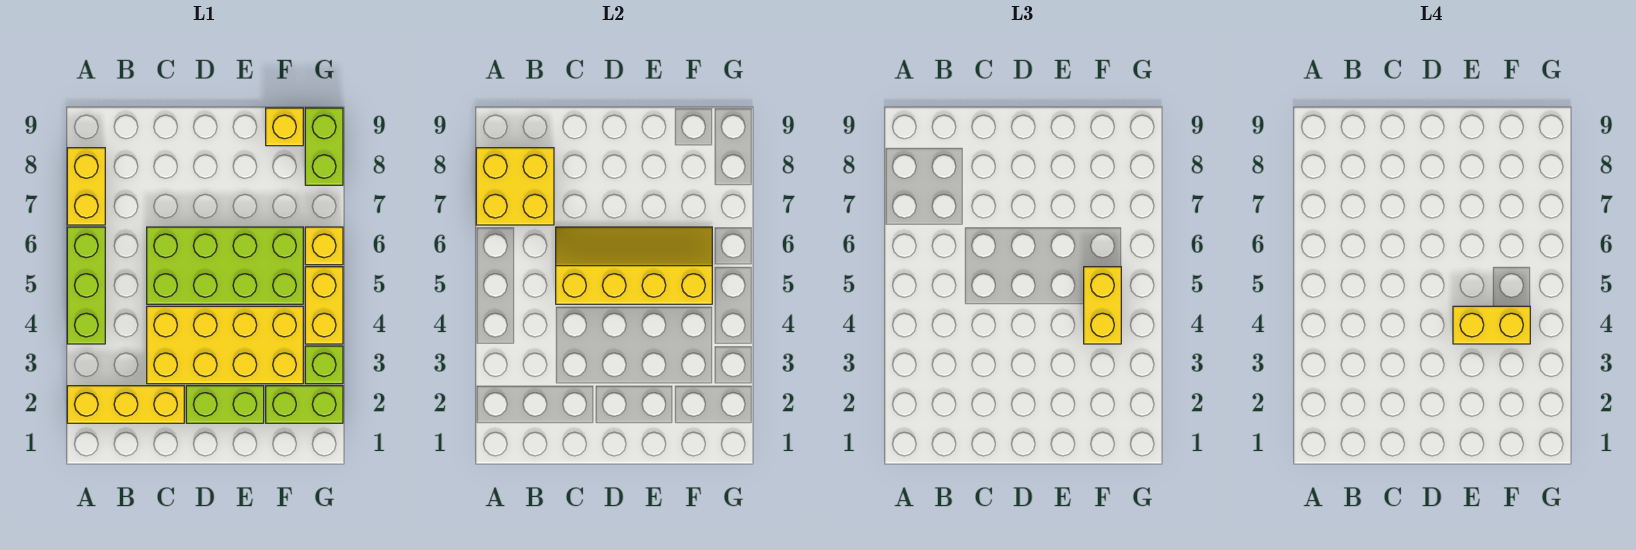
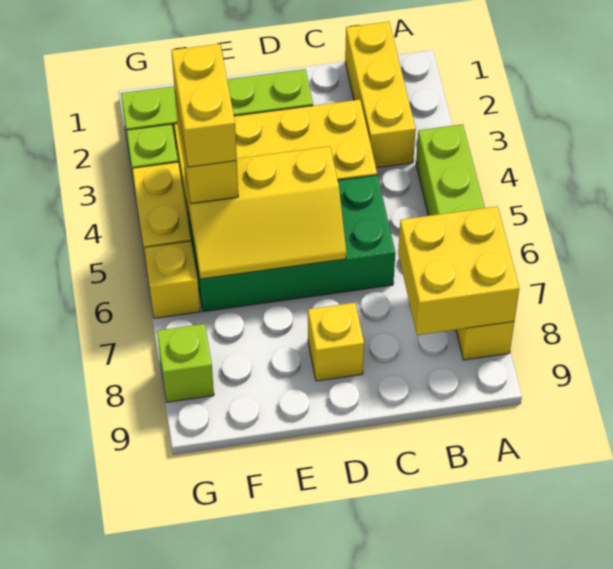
yellow 1x3 brick [67,386,184,423] -> yellow 1x3 brick turned to [345,22,416,168]
lime 2x4 brick [147,227,303,304] -> green 2x4 brick [187,175,395,312]
yellow 2x4 slope [556,227,712,304] -> yellow 2x3 slope [184,146,346,279]
yellow 1x2 brick [1453,306,1530,344] -> yellow 1x2 brick turned to [171,44,237,167]
yellow 1x1 brick [266,108,303,146] -> yellow 1x1 brick moved to [308,303,364,381]
lime 1x2 brick [305,108,343,185] -> lime 1x1 brick [157,324,214,402]

